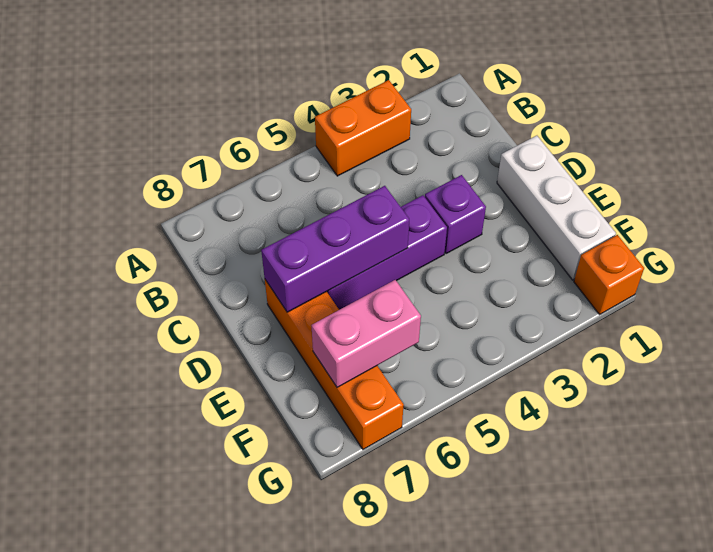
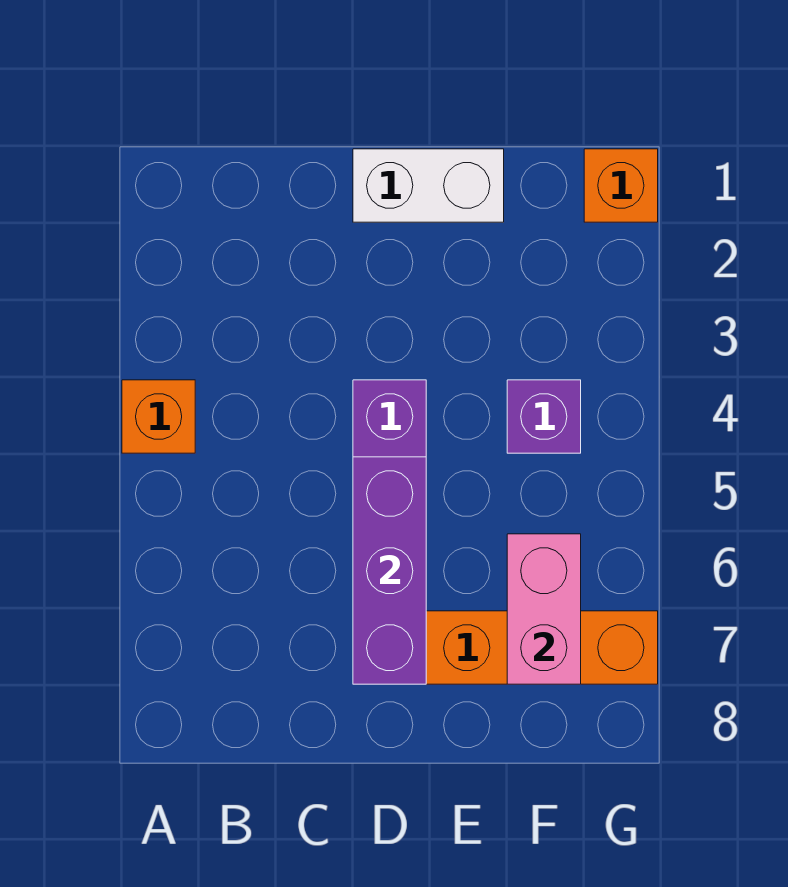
orange 1x2 brick [315,80,411,176] -> orange 1x1 brick [122,380,195,453]
white 1x3 brick [497,136,616,280] -> white 1x2 brick [353,149,504,222]
purple 1x1 brick [425,175,486,254] -> purple 1x1 brick moved to [507,380,581,453]

